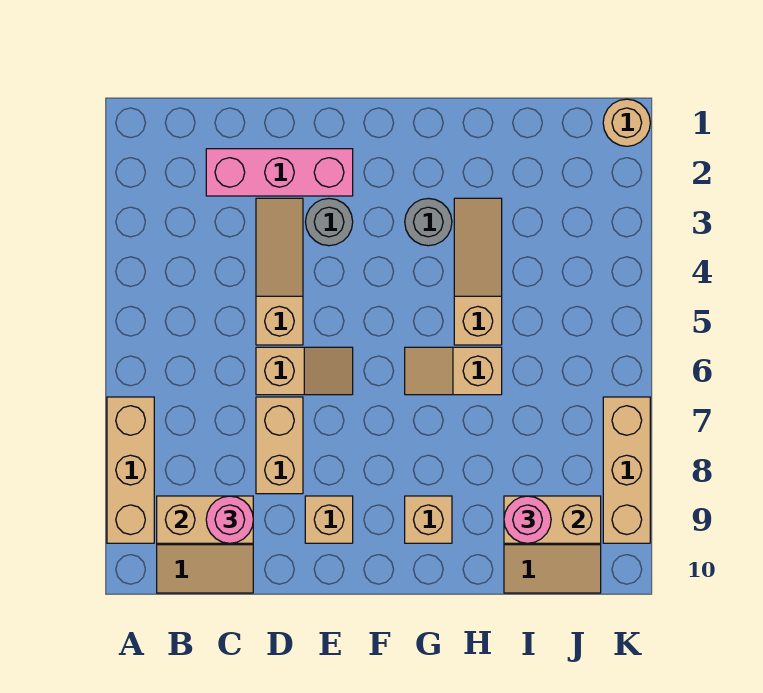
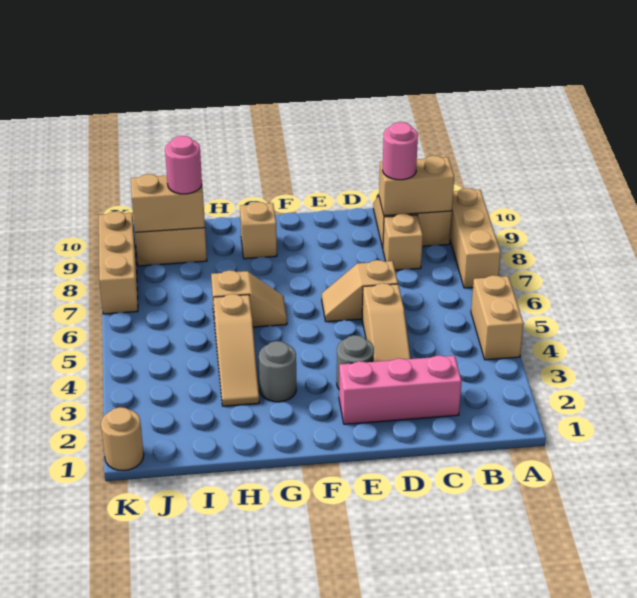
tan 1x2 brick [256,397,303,494] -> tan 1x2 brick moved to [471,275,524,360]
tan 1x1 brick [305,496,353,543] -> tan 1x1 brick moved to [383,214,423,270]

